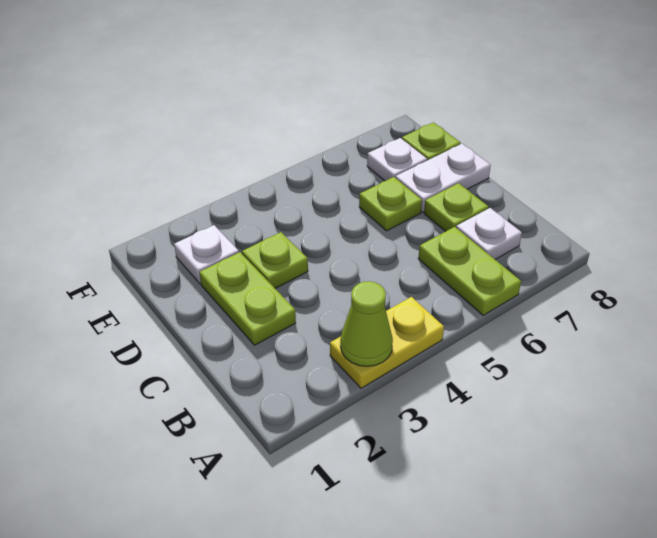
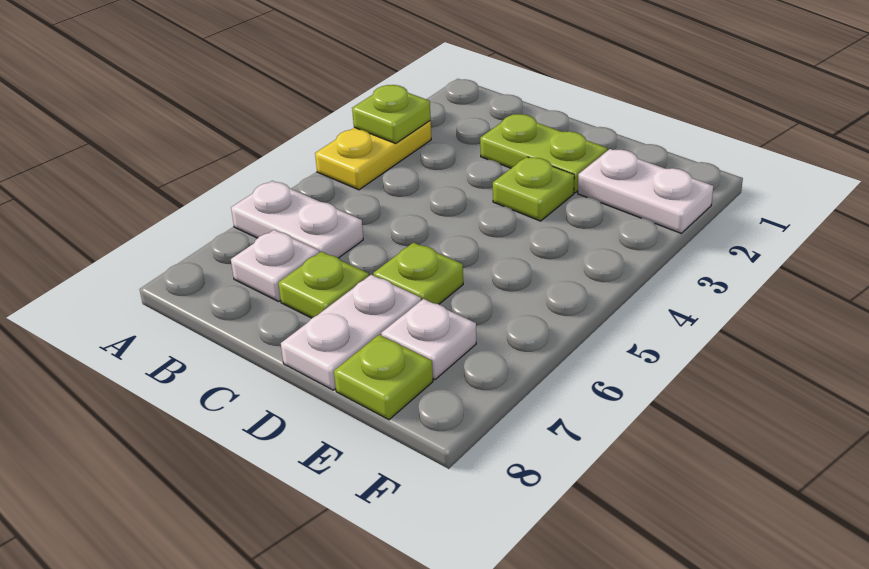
lime 1x1 cone [340,281,393,366] -> lime 1x1 plate [352,85,431,144]
lime 1x2 plate [418,227,521,315] -> white 1x2 plate [231,181,363,258]
white 1x1 plate [174,225,239,284] -> white 1x2 plate [578,149,713,233]

